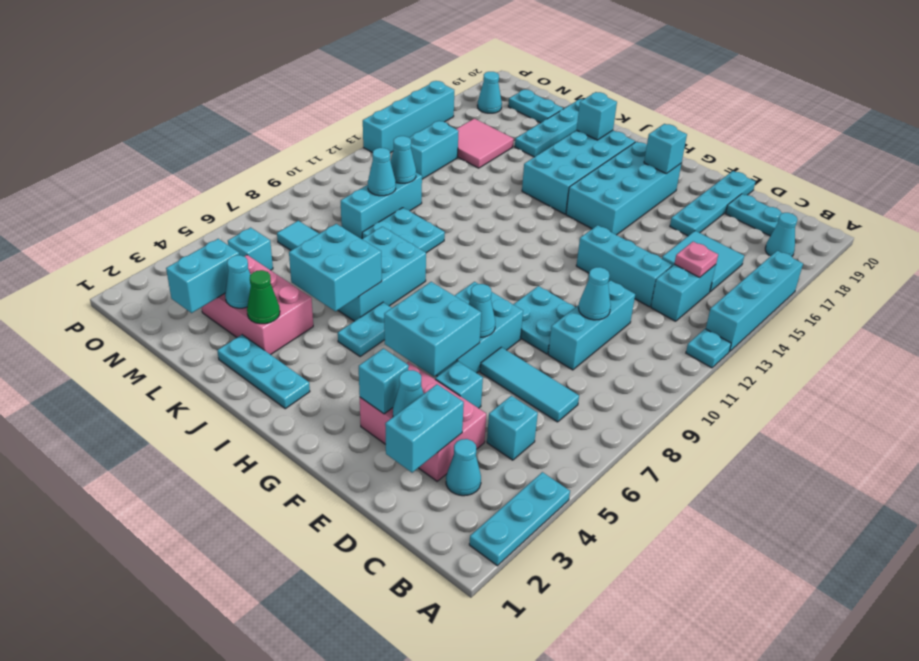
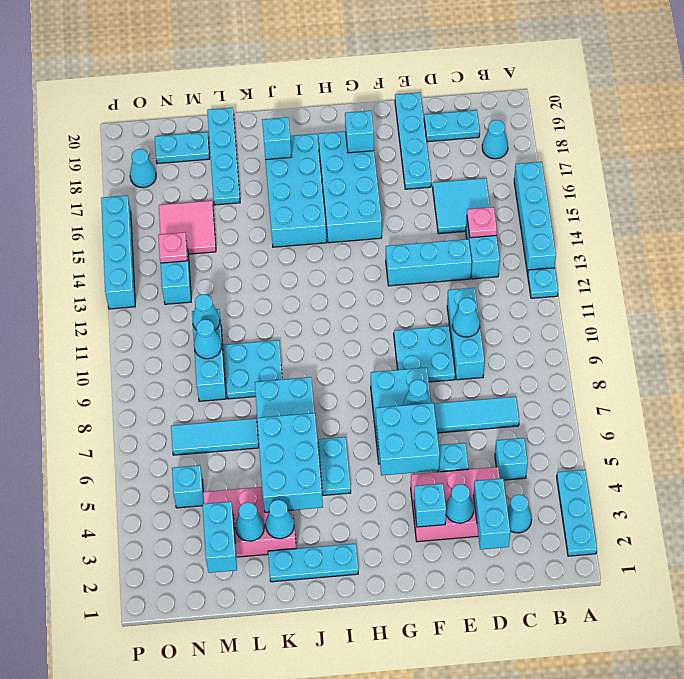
cyan 2x2 brick [289,224,382,311] -> cyan 2x3 brick [257,413,323,512]
green 1x1 cone [247,270,280,324] -> cyan 1x1 cone [265,500,294,539]
none -> pink 1x1 plate [158,232,187,263]

